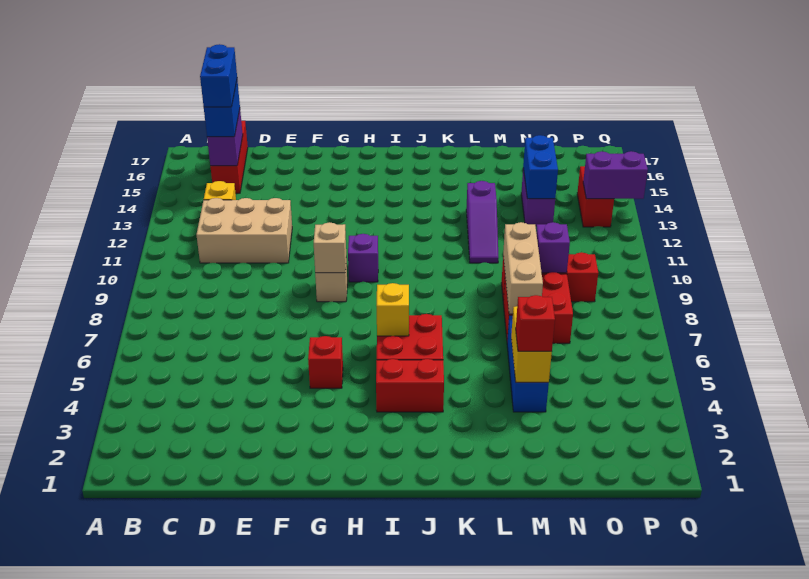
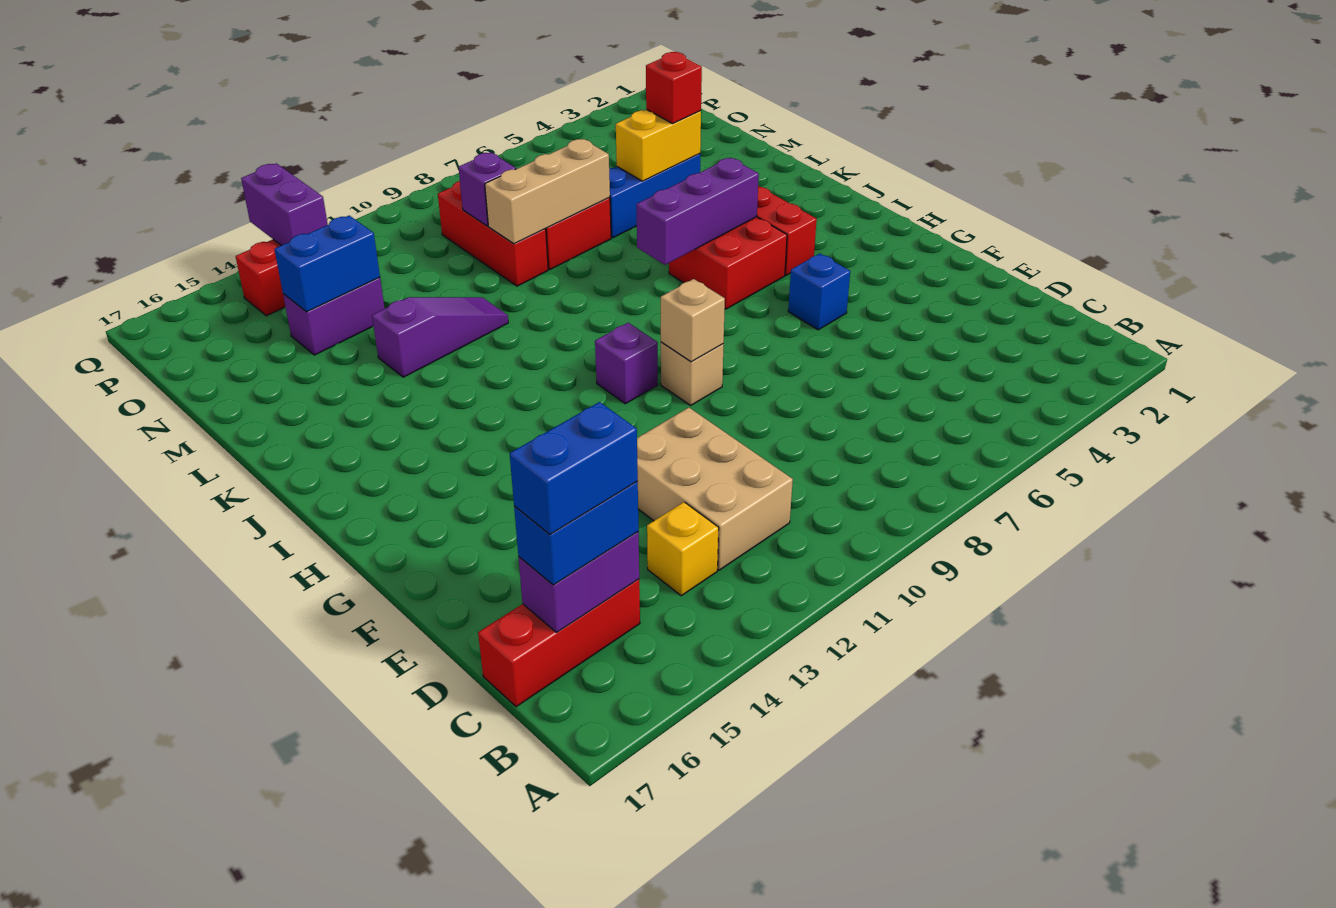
red 1x1 brick [308,336,343,388] -> blue 1x1 brick [788,253,850,330]
yellow 1x1 brick [376,283,409,336] -> none
none -> purple 1x3 brick [636,158,759,265]

